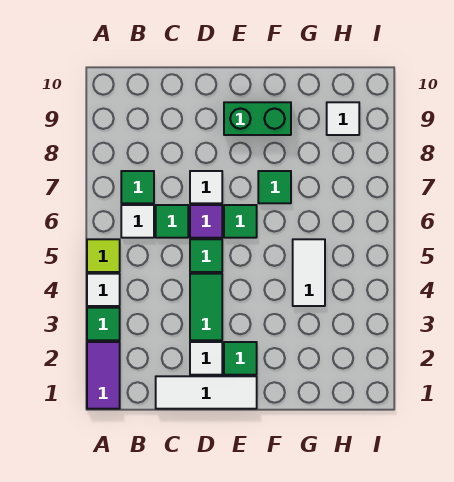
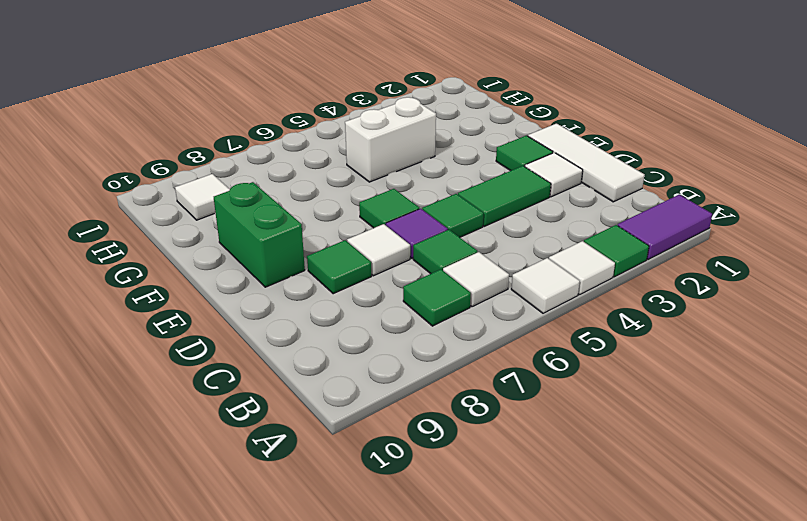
lime 1x1 tile [87,239,120,272] -> white 1x1 tile [511,258,580,313]
green 1x1 tile [258,171,291,203] -> green 1x1 tile moved to [307,240,372,294]
white 1x2 tile [293,239,325,306] -> white 1x2 brick [345,97,436,182]

